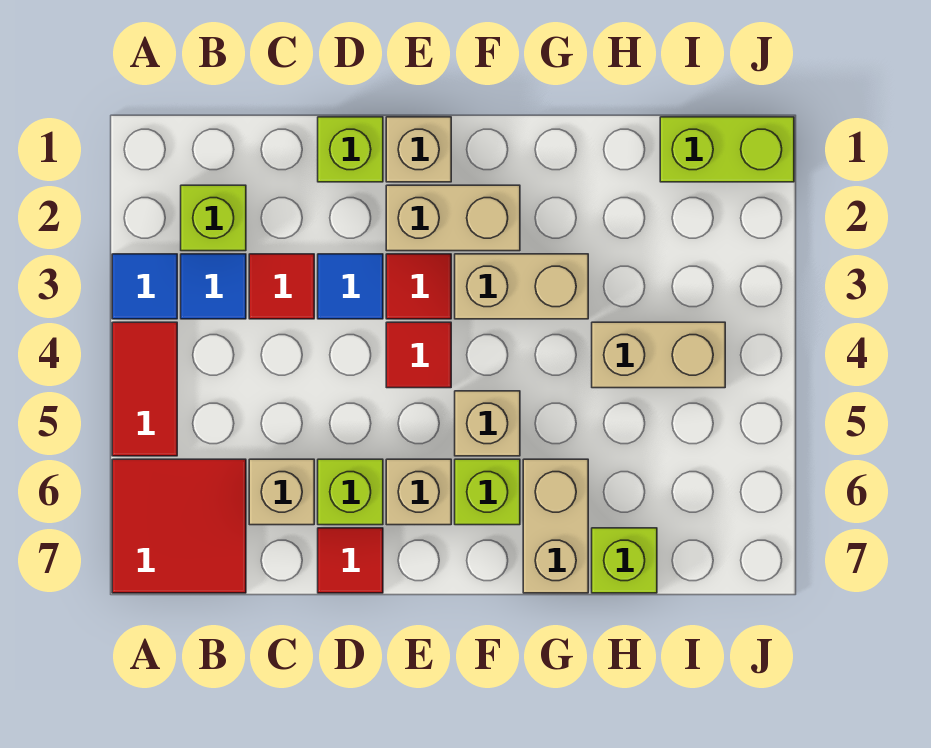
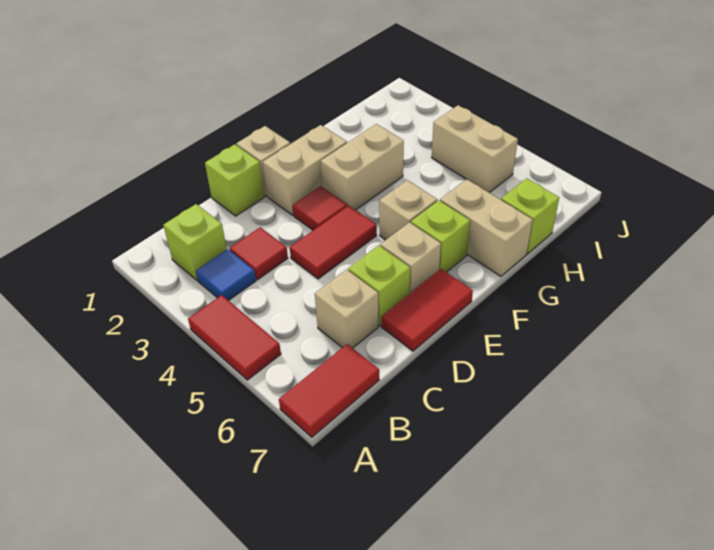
blue 1x1 tile [112,254,177,319] -> none
red 2x2 tile [112,459,246,593] -> red 1x2 tile [279,344,379,437]
blue 1x1 tile [318,254,383,319] -> none
red 1x1 tile [318,528,383,593] -> red 1x2 tile [381,269,473,351]
red 1x1 tile [386,322,451,388] -> red 1x2 tile [290,205,377,279]
tan 1x2 brick [592,322,725,388] -> tan 1x2 brick turned to [432,105,518,193]
lime 1x2 brick [660,117,794,182] -> none

